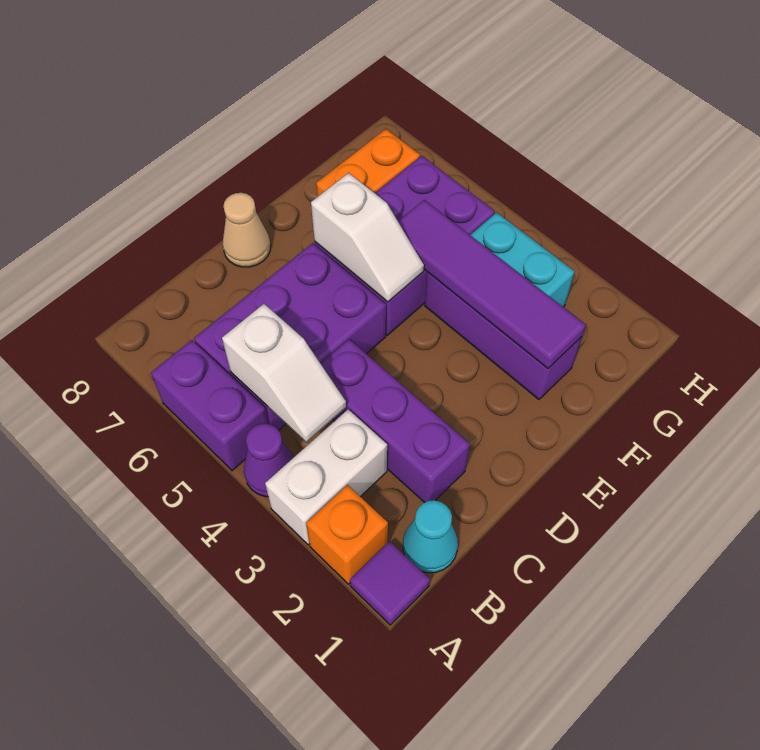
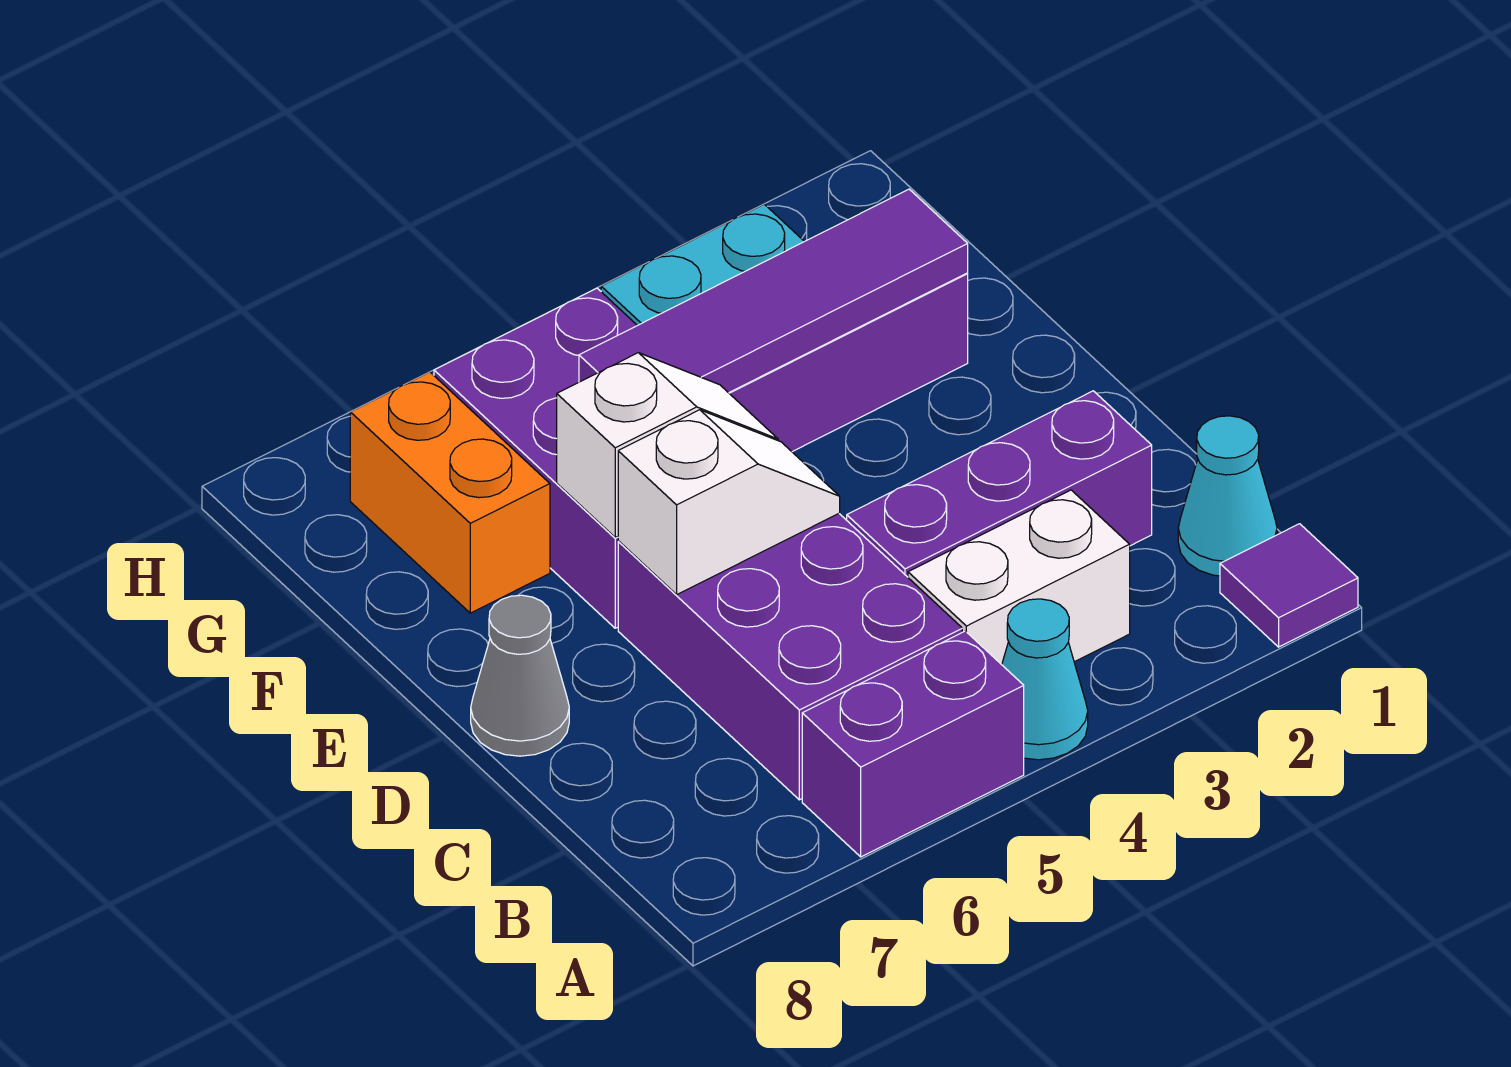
orange 1x1 brick [306,485,388,584] -> none
white 1x2 brick [265,409,387,545] -> white 1x2 brick turned to [908,490,1130,665]
purple 1x1 cone [244,424,294,497] -> cyan 1x1 cone [1002,599,1088,760]
white 1x2 slope [222,304,346,442] -> white 1x2 slope moved to [618,410,840,595]
tan 1x1 cone [223,193,271,267] -> grey 1x1 cone [471,595,569,756]

